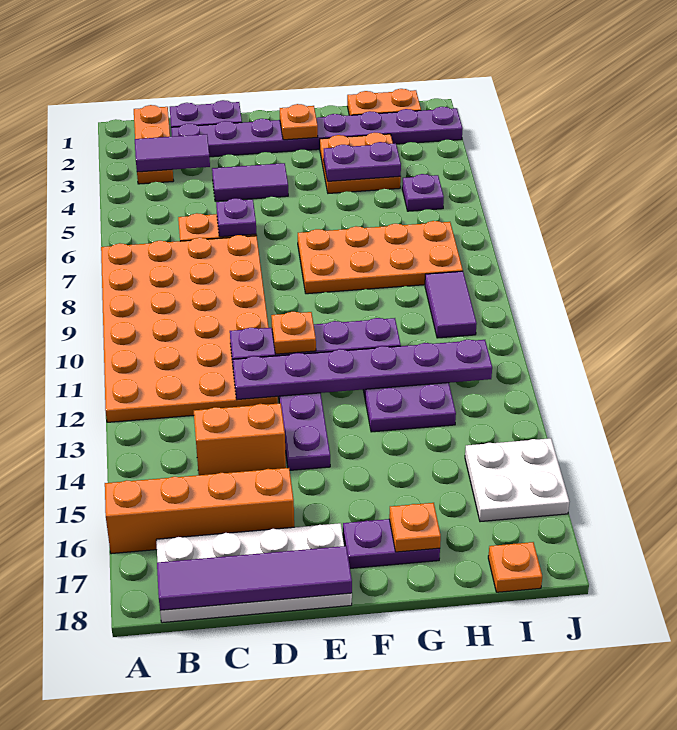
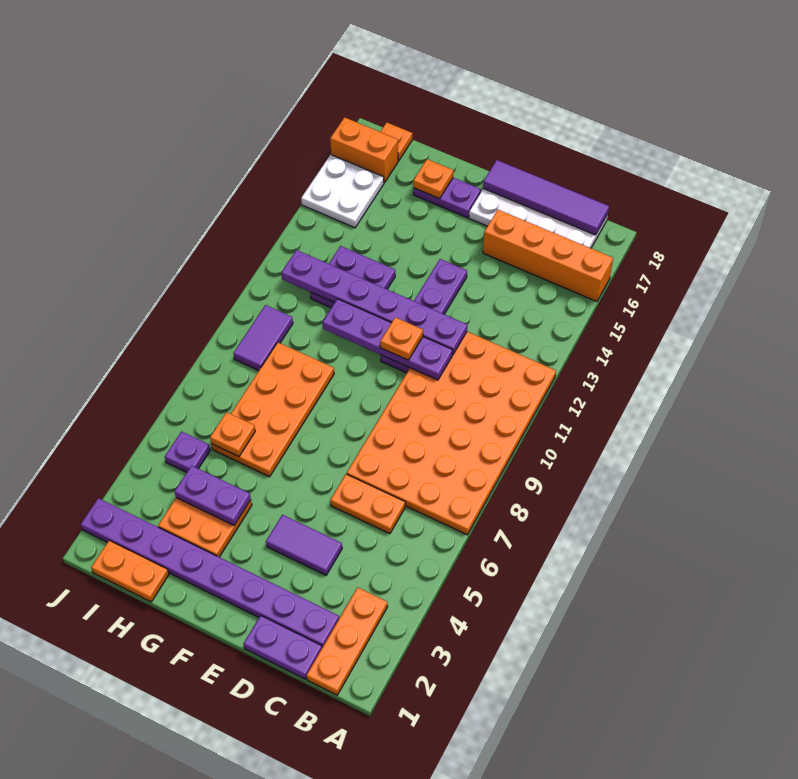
purple 1x2 tile [135,134,210,172] -> none
orange 1x2 brick [194,403,286,475] -> orange 1x2 brick moved to [330,117,398,183]
purple 1x1 plate [216,198,256,237] -> none
orange 1x1 plate [280,104,318,140] -> orange 1x1 plate moved to [210,412,255,457]
orange 2x4 plate [298,221,463,294] -> orange 2x4 plate turned to [211,342,334,477]

